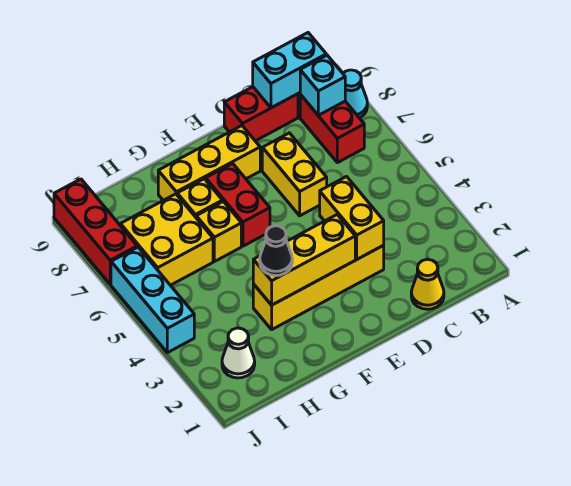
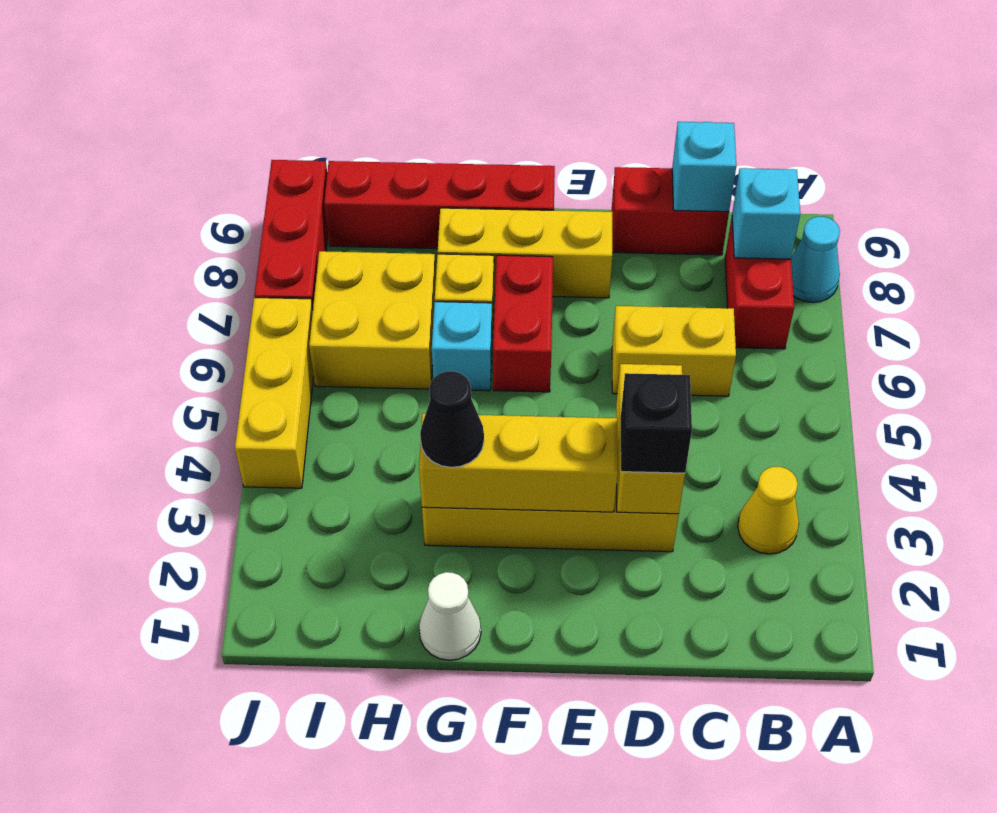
cyan 1x2 brick [253,33,326,108] -> cyan 1x1 brick [672,122,736,212]
yellow 1x1 cone [411,259,444,309] -> yellow 1x1 cone moved to [738,467,799,554]
none -> black 1x1 brick [621,373,692,473]
yellow 1x2 brick [262,133,327,216] -> yellow 1x2 brick turned to [612,306,736,396]
none -> red 1x4 brick [324,161,555,249]
yellow 1x1 brick [196,201,241,262] -> cyan 1x1 brick [432,302,492,391]
white 1x1 cone [222,328,255,378] -> white 1x1 cone moved to [419,572,481,660]
cyan 1x3 brick [111,247,194,353] -> yellow 1x3 brick [235,297,314,488]

